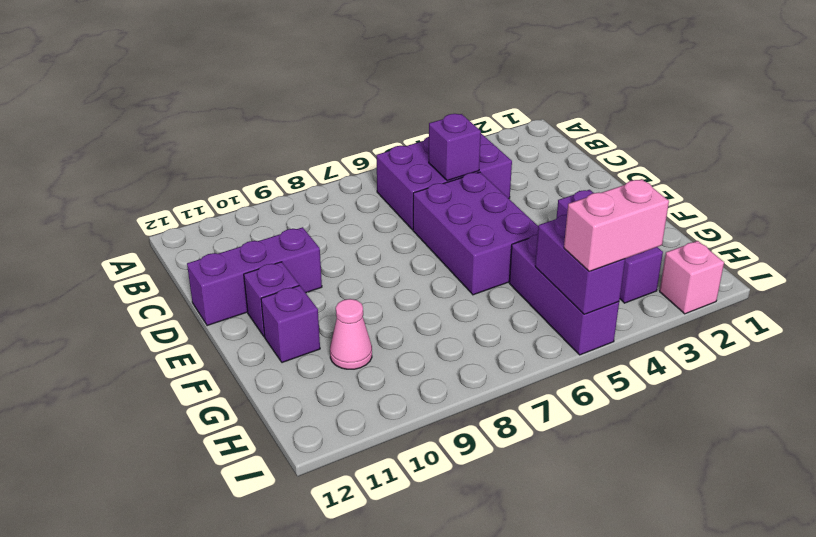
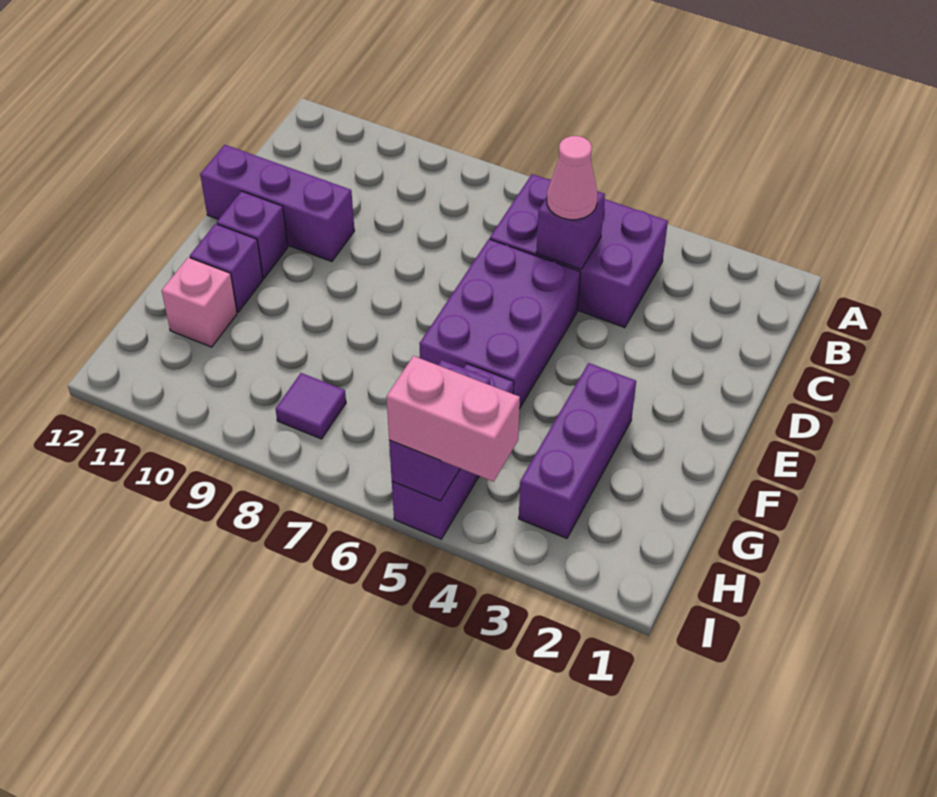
pink 1x1 cone [330,299,372,369] -> pink 1x1 cone moved to [547,136,598,220]
none -> purple 1x1 tile [276,373,346,439]
pink 1x1 brick [660,241,724,314] -> pink 1x1 brick moved to [162,257,237,347]

